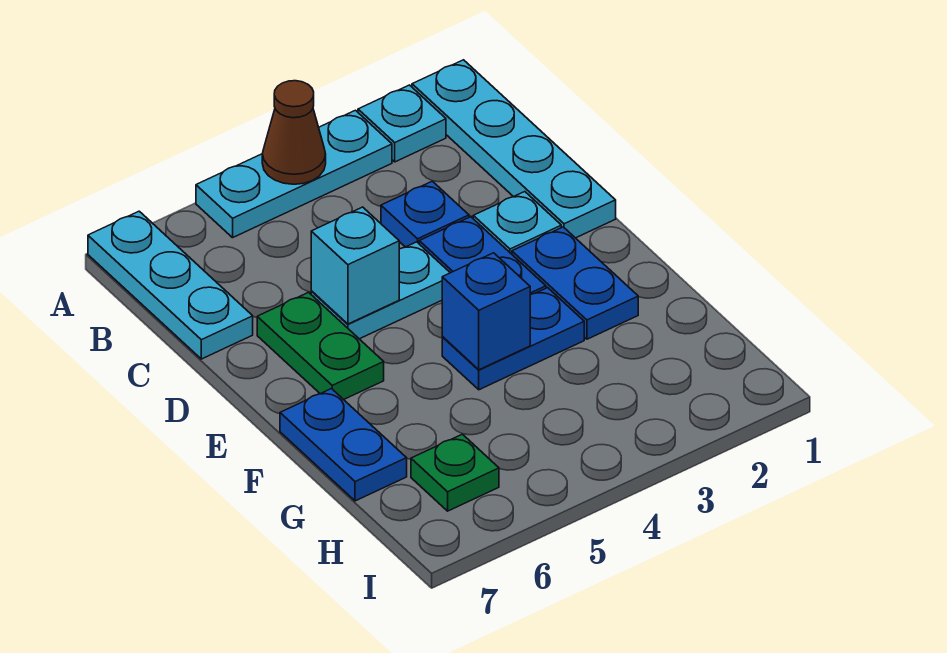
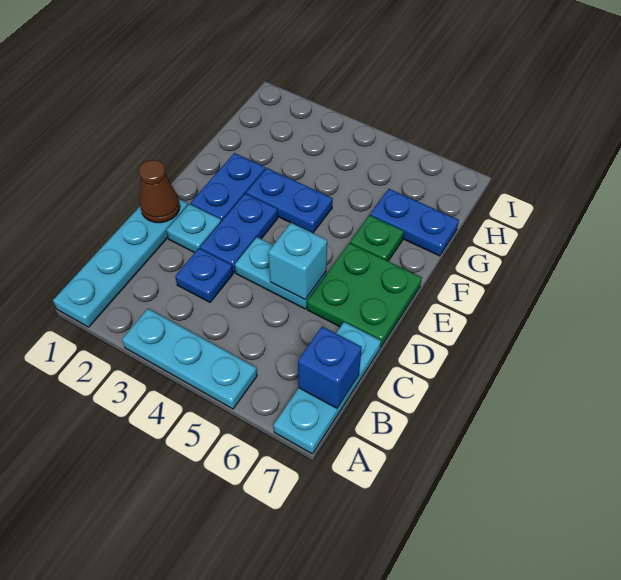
cyan 1x1 plate [358,85,446,162] -> none
brown 1x1 cone [262,81,326,184] -> brown 1x1 cone moved to [139,160,180,223]
green 1x2 plate [257,292,384,400] -> green 2x2 plate [307,243,422,347]
blue 1x1 brick [442,253,530,370] -> blue 1x1 brick moved to [298,327,362,408]
blue 1x2 plate [280,389,407,501] -> blue 1x2 plate turned to [370,189,459,256]
green 1x1 plate [411,434,499,511] -> green 1x1 plate moved to [350,215,404,261]

